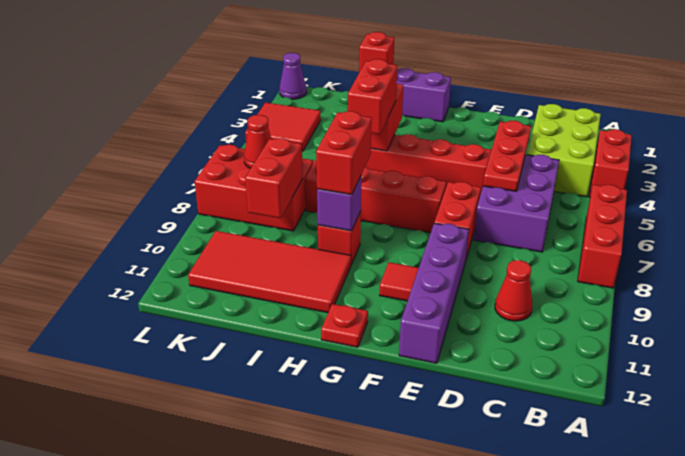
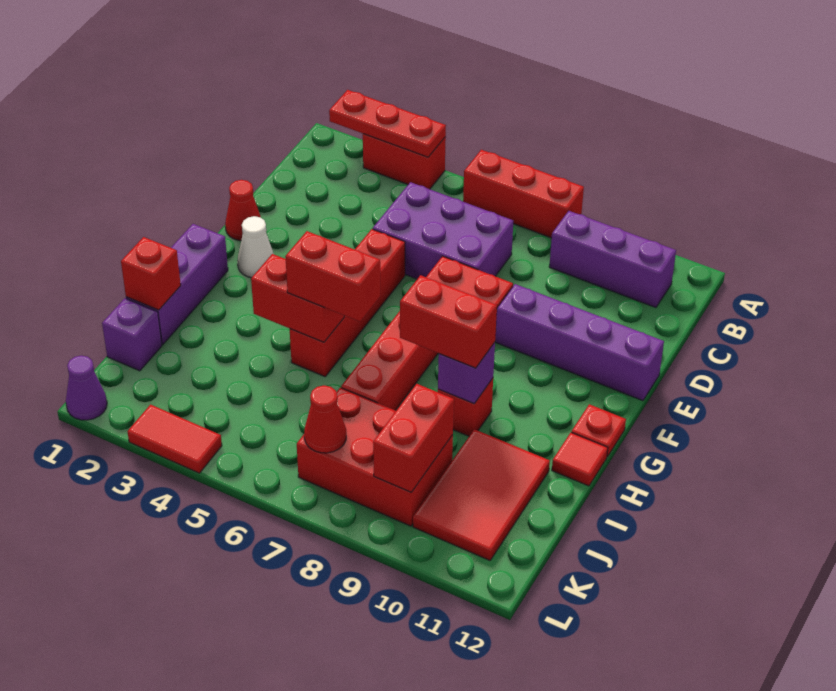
lime 2x3 brick [527,104,601,197] -> none
none -> purple 1x3 brick [549,211,676,308]
red 1x1 cone [495,260,532,321] -> red 1x1 cone moved to [225,180,261,241]
red 1x3 plate [483,121,531,191] -> red 1x3 plate moved to [329,90,446,157]
none -> white 1x1 cone [237,216,274,278]
red 1x1 tile [380,262,419,301] -> red 1x1 tile moved to [552,433,608,486]
red 2x4 tile [188,231,351,313] -> red 2x3 tile [413,429,550,560]
none -> purple 1x1 brick [102,298,162,371]
red 2x3 brick [194,145,313,231] -> red 2x3 brick turned to [297,388,453,526]
red 1x2 brick [245,138,303,218] -> red 1x2 brick turned to [373,384,454,492]
red 2x2 tile [245,102,321,151] -> red 1x2 tile [128,405,222,473]

